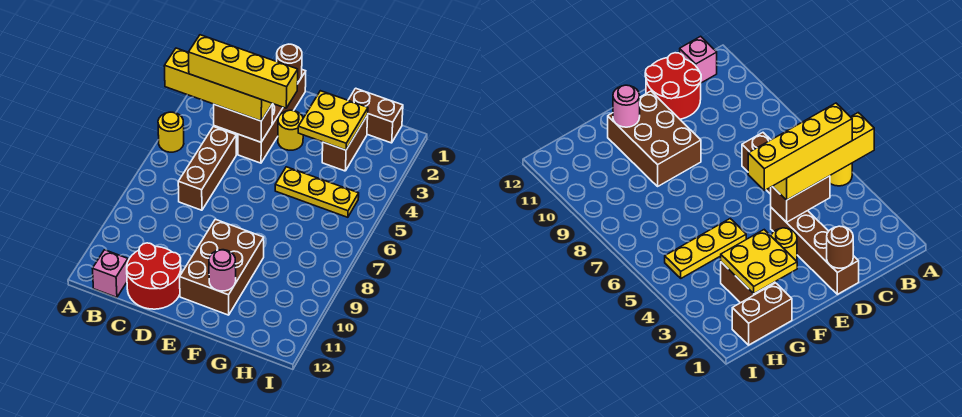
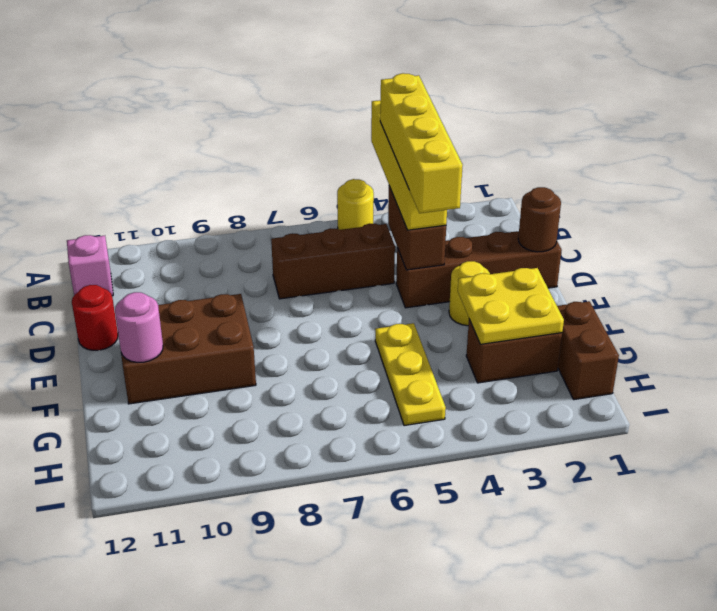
red 2x2 round brick [127,243,181,309] -> red 1x1 round brick [72,285,118,350]

